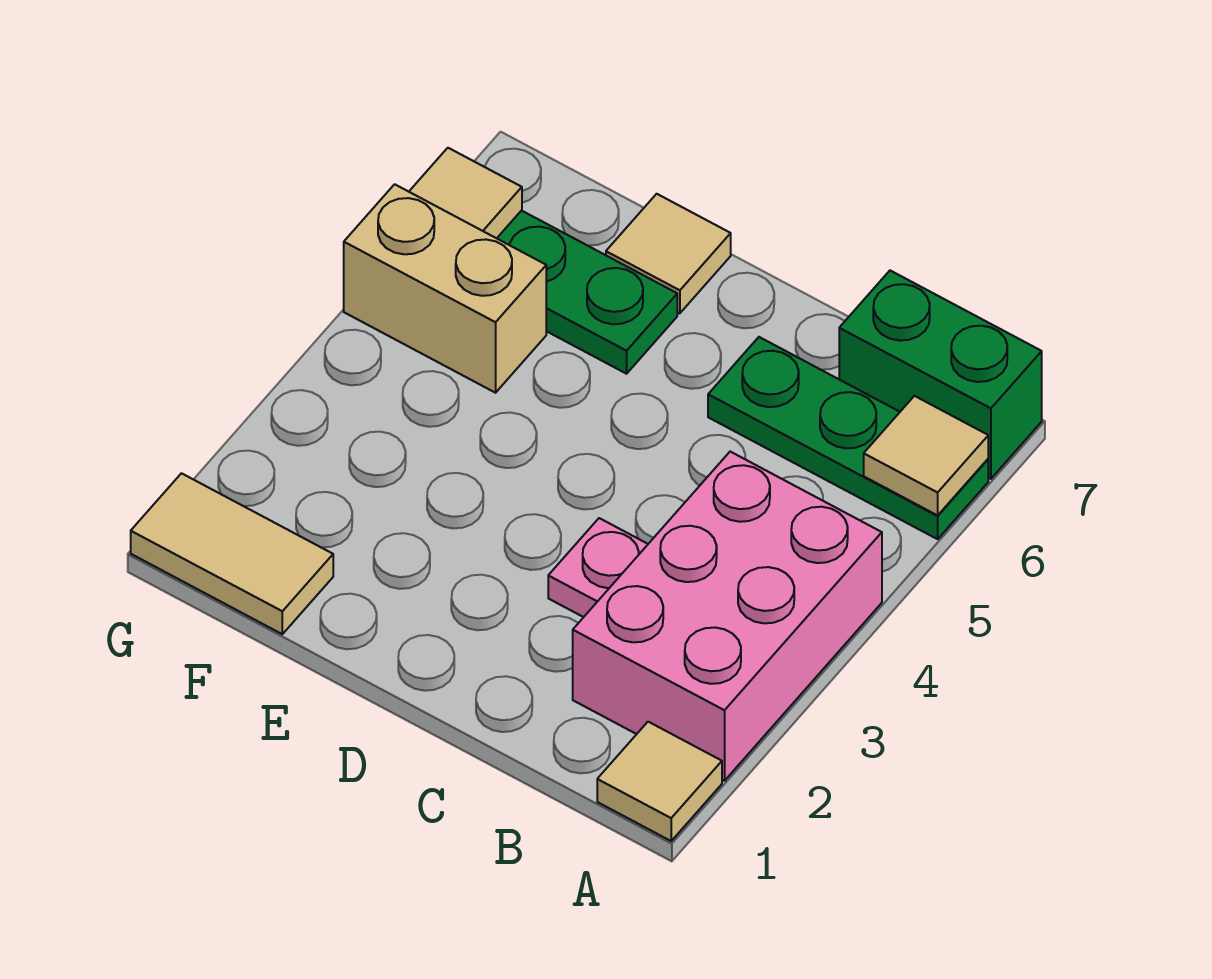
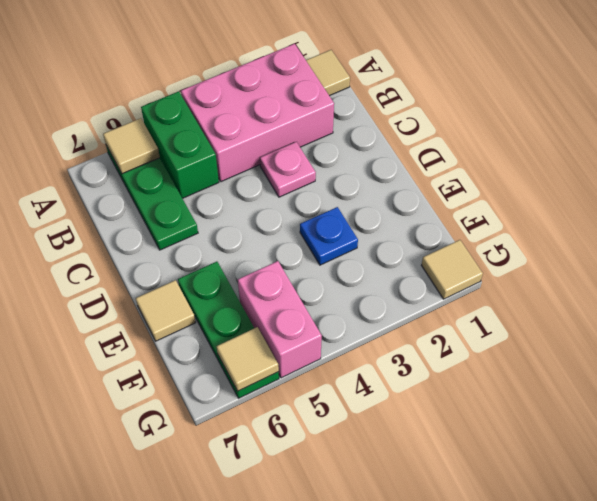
green 1x2 brick [839,271,1042,479] -> green 1x2 brick moved to [141,91,219,198]
none -> blue 1x1 plate [300,207,358,265]
tan 1x2 tile [131,473,333,634] -> tan 1x1 tile [421,240,483,299]
tan 1x2 brick [344,184,546,393] -> pink 1x2 brick [238,261,322,378]

